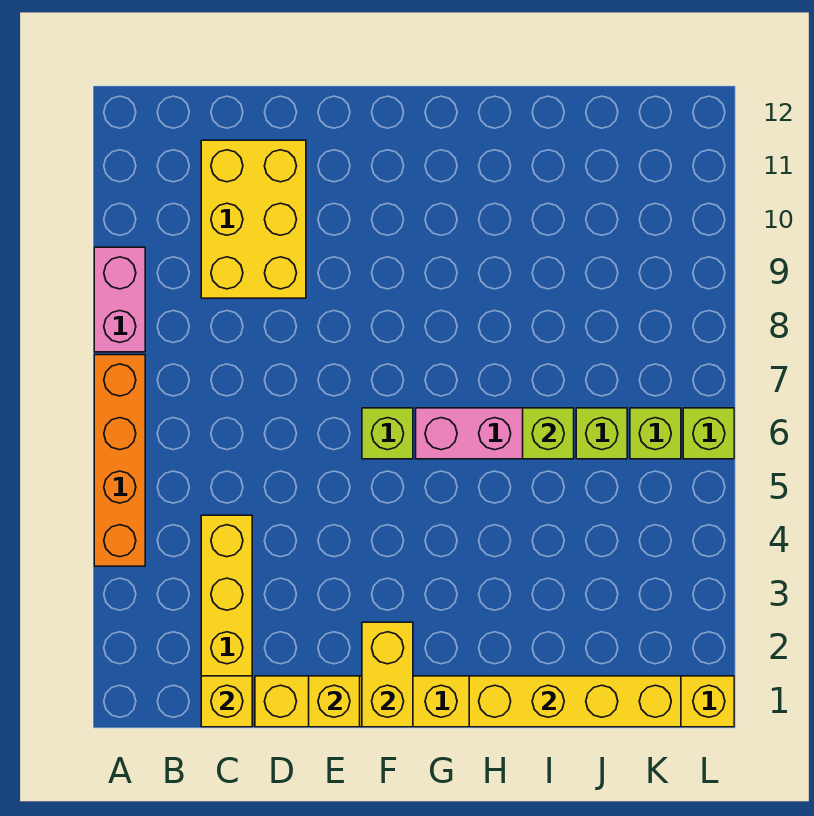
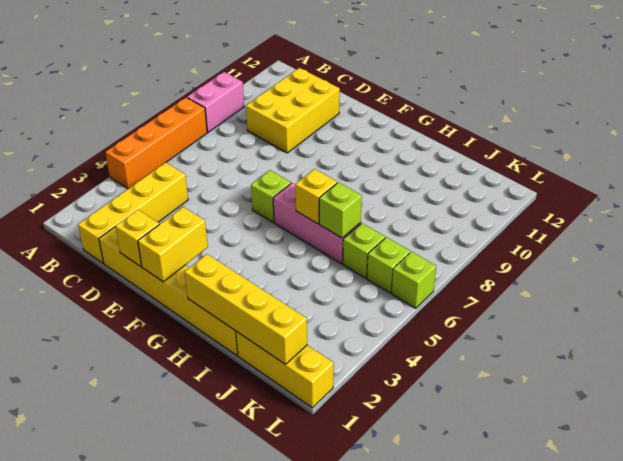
yellow 1x1 brick [201,676,252,727] -> yellow 1x1 brick moved to [295,169,337,224]

